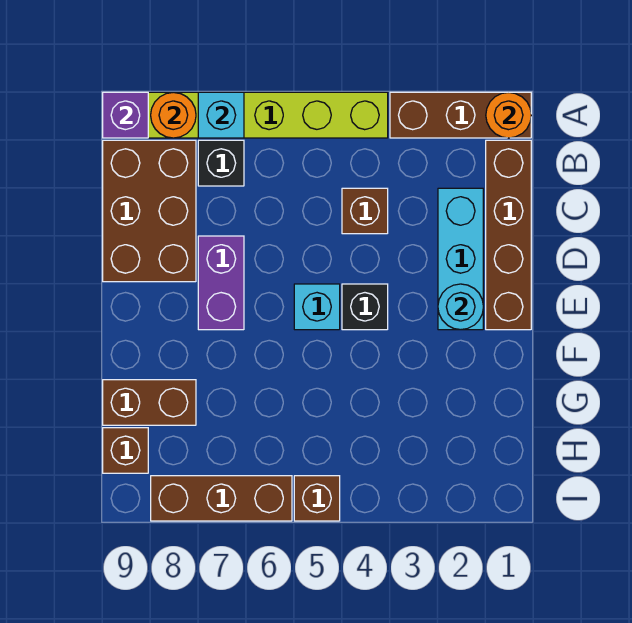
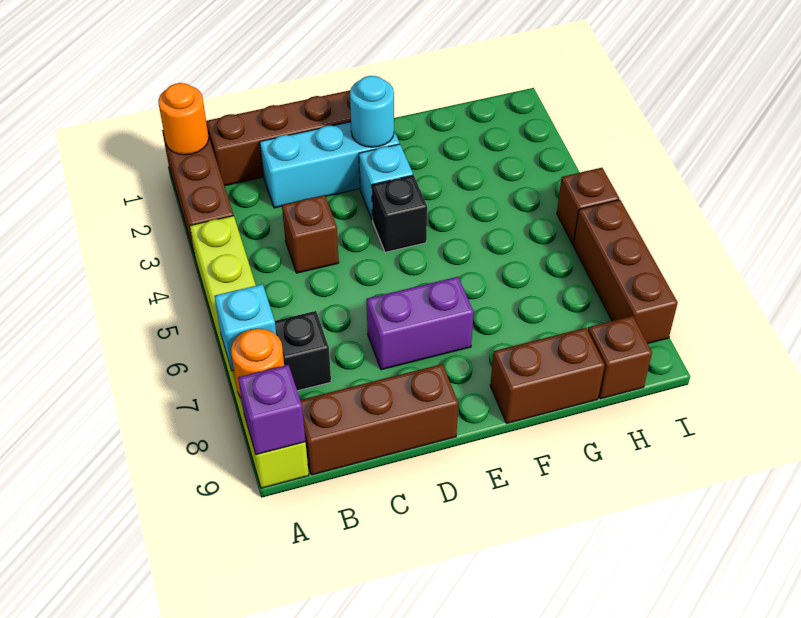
brown 2x3 brick [103,140,196,282] -> brown 1x3 brick [300,364,458,475]
cyan 1x1 brick [294,284,340,330] -> cyan 1x1 brick moved to [359,144,413,220]
brown 1x2 brick [103,380,196,425] -> brown 1x2 brick turned to [490,328,605,423]

